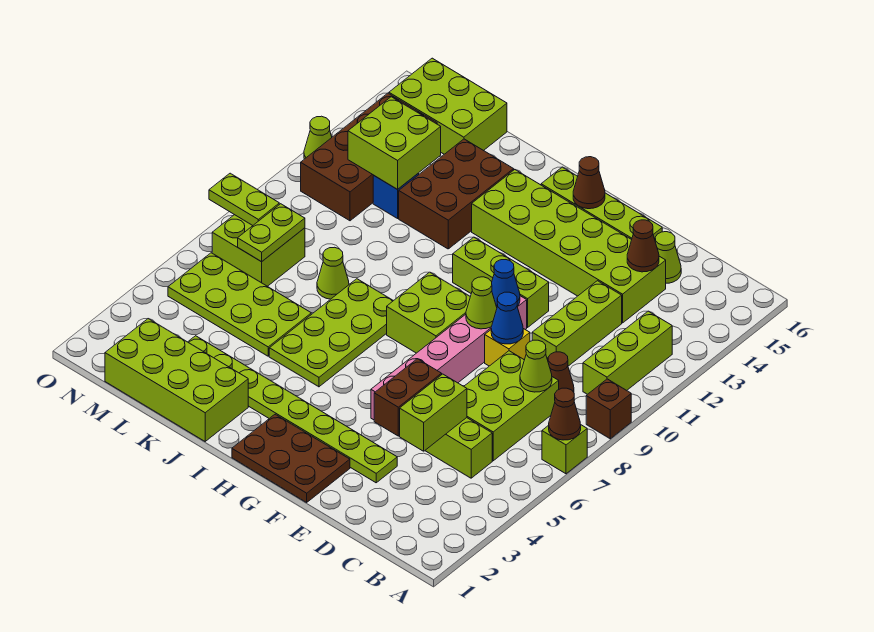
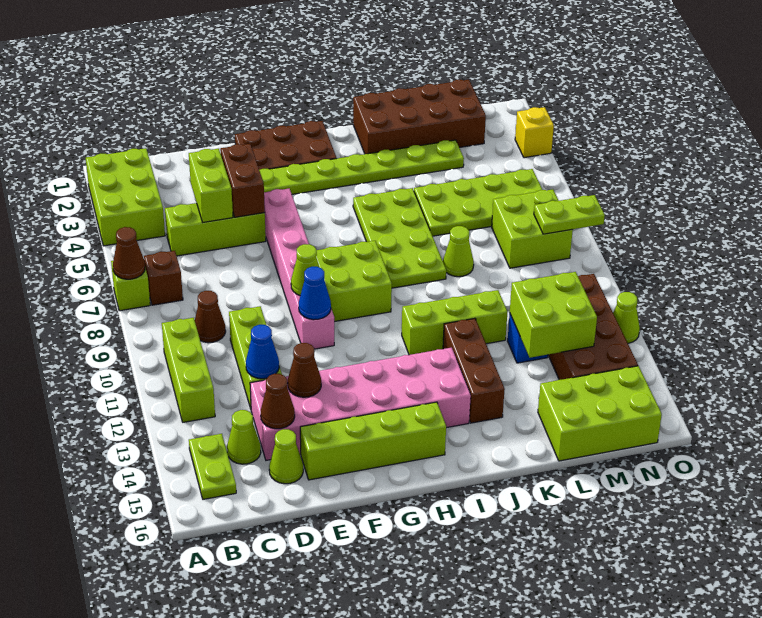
brown 1x1 brick [586,379,631,439] -> brown 1x1 brick moved to [144,251,183,305]
lime 2x3 brick [464,351,559,461] -> lime 2x3 brick moved to [86,148,165,246]
lime 1x1 cone [520,340,552,392] -> lime 1x1 cone moved to [227,410,261,464]
lime 2x6 brick [472,169,666,323] -> pink 2x6 brick [250,348,471,460]
yellow 1x1 brick [485,329,530,366] -> yellow 1x1 brick moved to [515,107,554,158]
blue 1x1 cone [491,292,523,344] -> blue 1x1 cone moved to [246,325,279,379]
lime 1x3 brick [453,237,549,327] -> lime 1x3 brick moved to [402,290,507,355]
brown 1x1 cone [573,157,605,209] -> brown 1x1 cone moved to [288,343,321,397]
lime 2x4 brick [105,319,248,441] -> brown 2x4 brick [353,80,486,154]
brown 2x3 brick [399,139,514,249] -> brown 1x3 brick [443,318,505,423]
lime 1x2 plate [238,204,305,262] -> lime 1x2 plate moved to [189,434,236,499]

